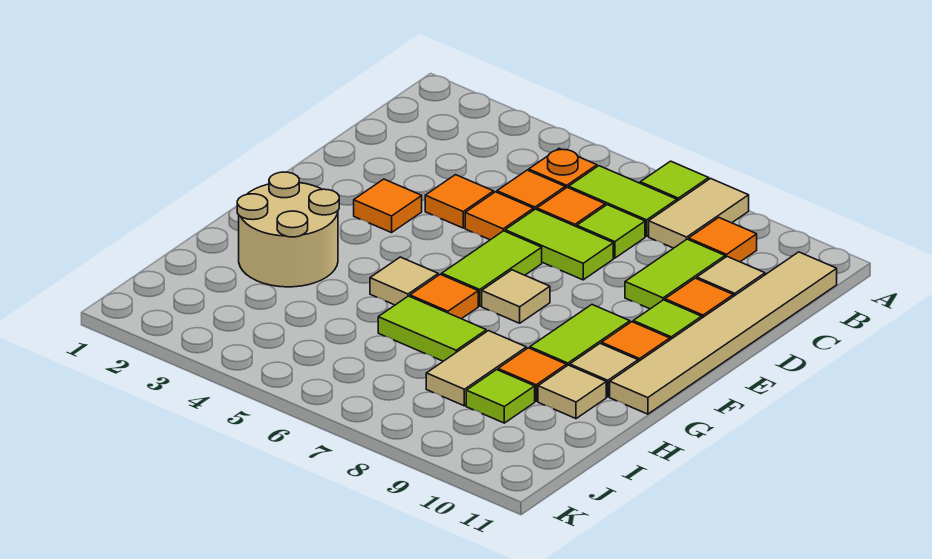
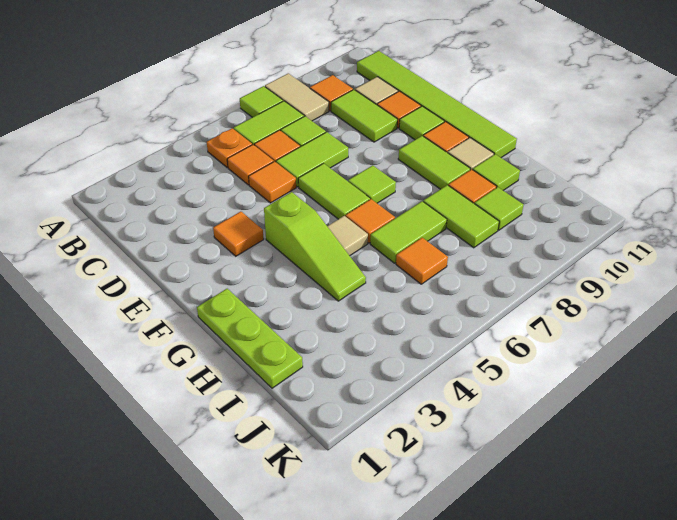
tan 1x6 tile [610,252,837,414] -> lime 1x6 tile [357,51,517,158]
orange 1x1 tile [425,175,494,228] -> orange 1x1 tile moved to [396,238,448,284]
none -> lime 1x3 slope [264,192,366,301]
tan 1x1 tile [482,270,550,323] -> lime 1x1 tile [348,165,396,203]
none -> lime 1x3 plate [197,289,303,388]
tan 2x2 round brick [237,172,339,287] -> none
tan 1x2 tile [426,331,526,406] -> lime 1x2 tile [423,185,499,248]
tan 1x1 tile [538,365,606,419] -> lime 1x1 tile [473,154,520,191]

